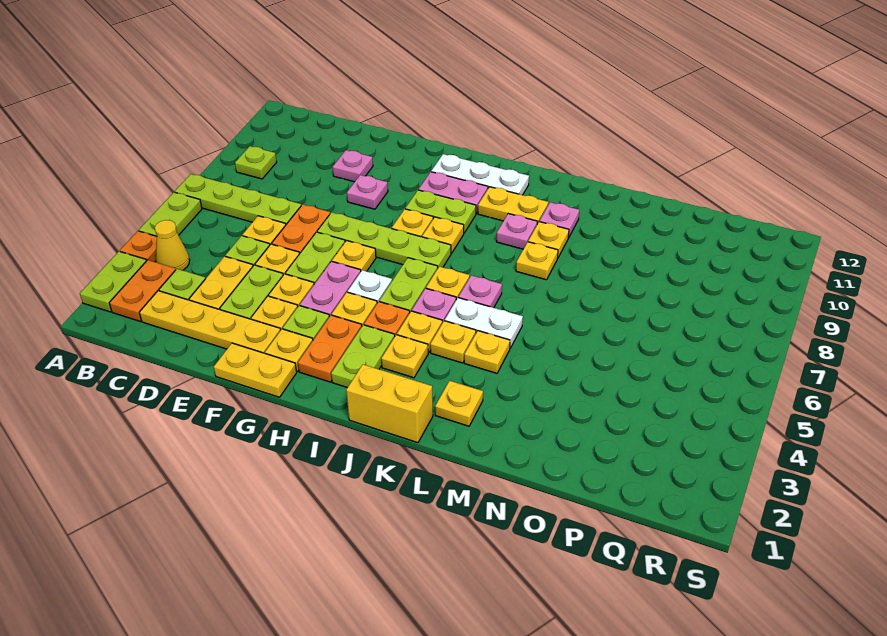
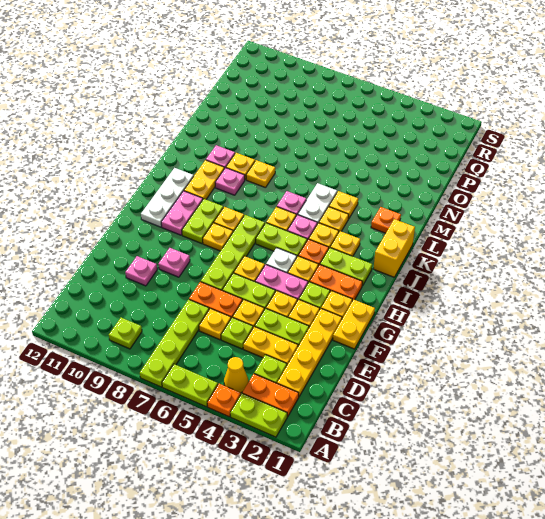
yellow 1x1 plate [435,381,483,426] -> orange 1x1 plate [371,207,401,233]

